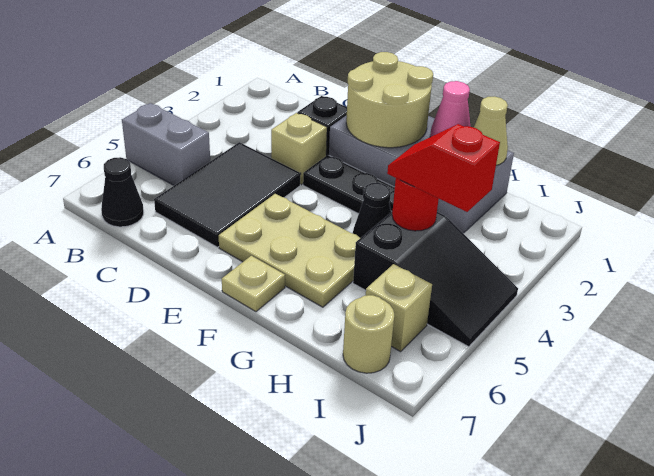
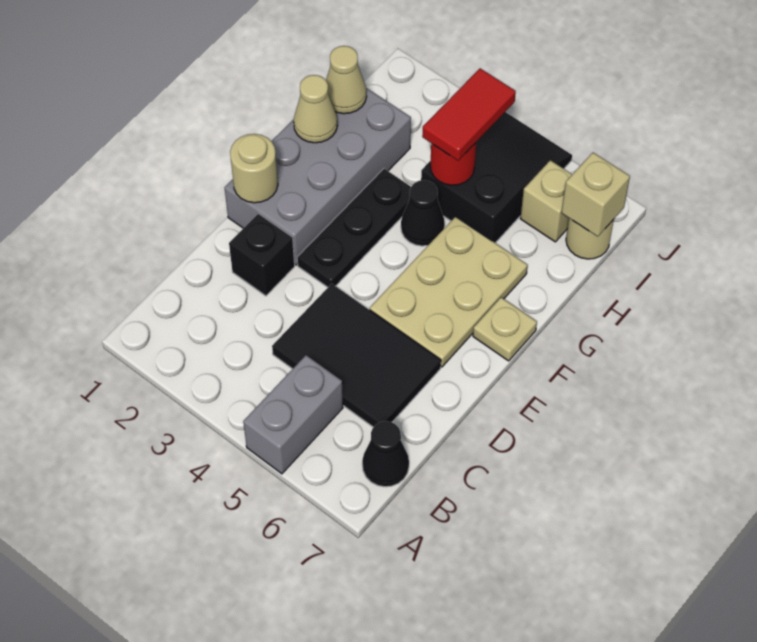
tan 1x1 brick [271,113,327,185] -> tan 1x1 brick moved to [562,153,630,237]
tan 2x2 round brick [346,52,433,148] -> tan 1x1 round brick [230,134,278,203]
pink 1x1 cone [430,81,470,137] -> tan 1x1 cone [294,75,338,143]
red 1x2 slope [387,124,500,212] -> red 1x2 tile [422,68,516,161]

